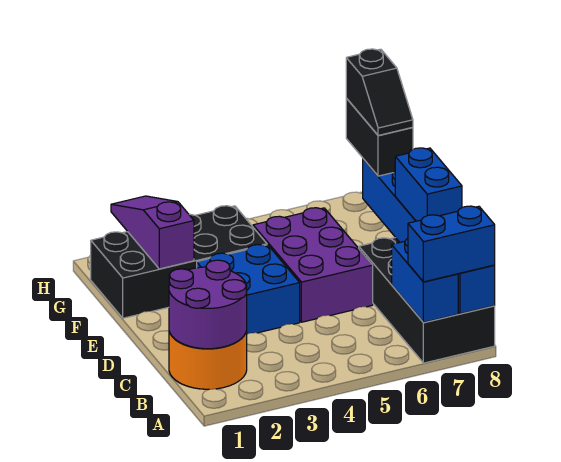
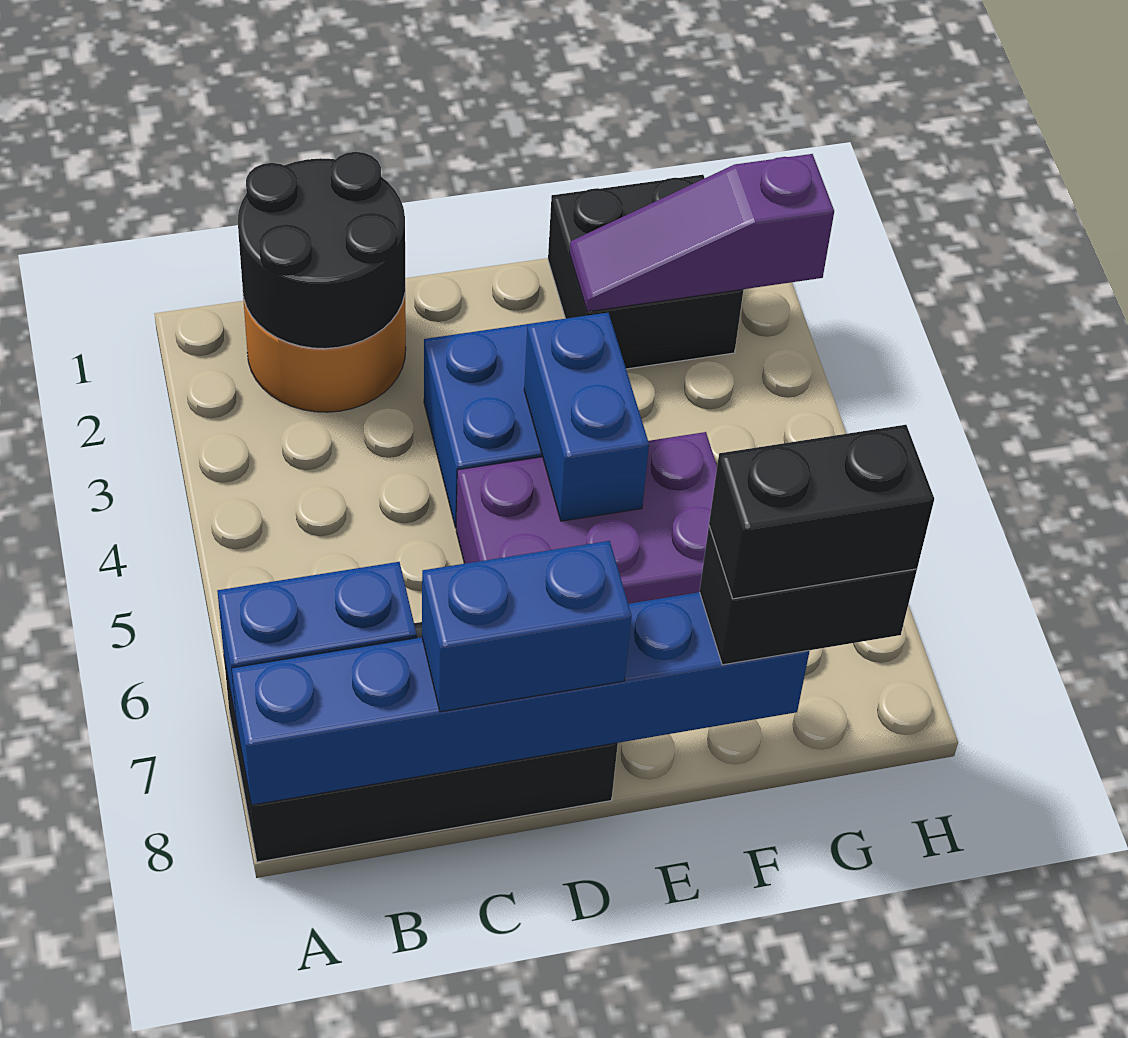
blue 1x2 brick [408,206,495,282] -> blue 1x2 brick moved to [524,313,649,521]
purple 2x2 round brick [169,260,247,349] -> black 2x2 round brick [238,152,405,349]
black 2x4 brick [91,206,267,318] -> black 2x2 brick [548,175,743,369]
purple 1x3 slope [111,196,194,269] -> purple 1x3 slope turned to [569,154,834,312]
black 1x2 slope [346,49,413,135] -> black 1x2 brick [709,425,934,599]

